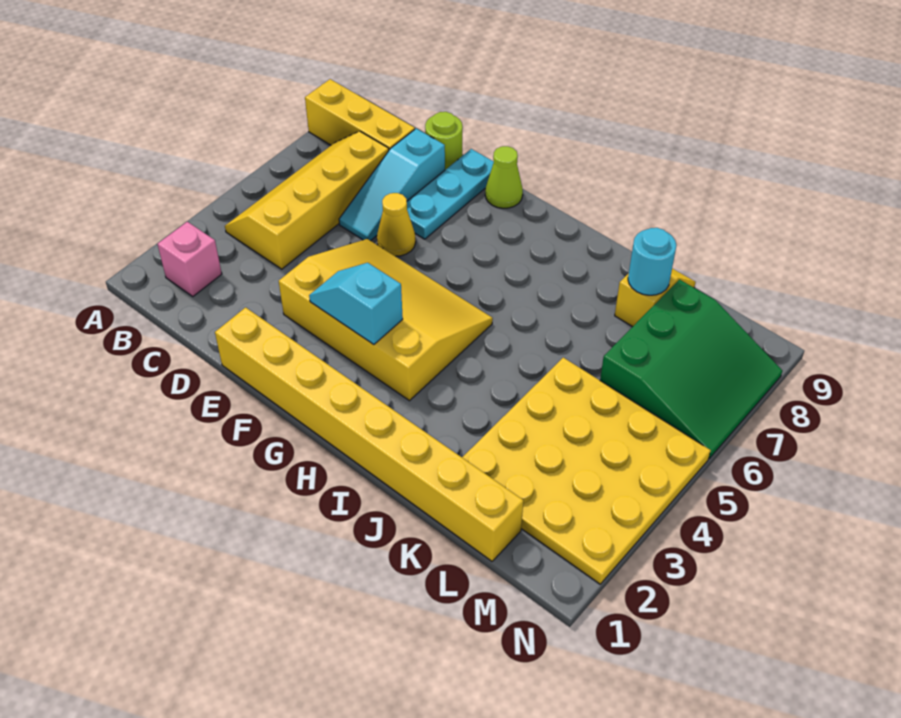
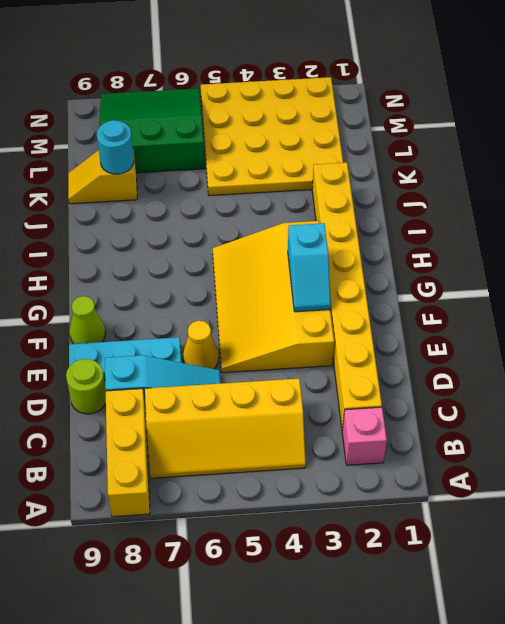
yellow 1x8 brick [215,307,523,561] -> yellow 1x8 brick moved to [312,163,382,431]

